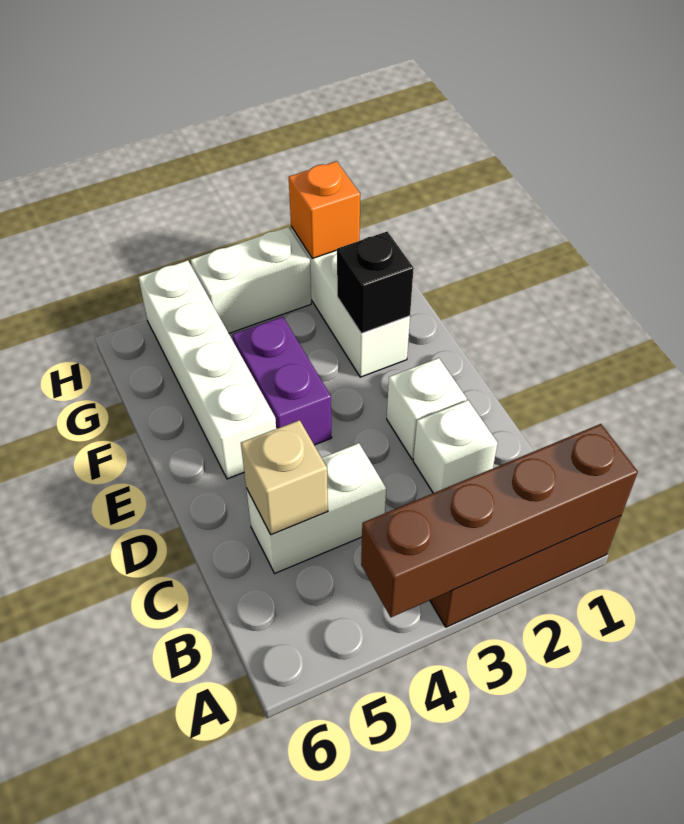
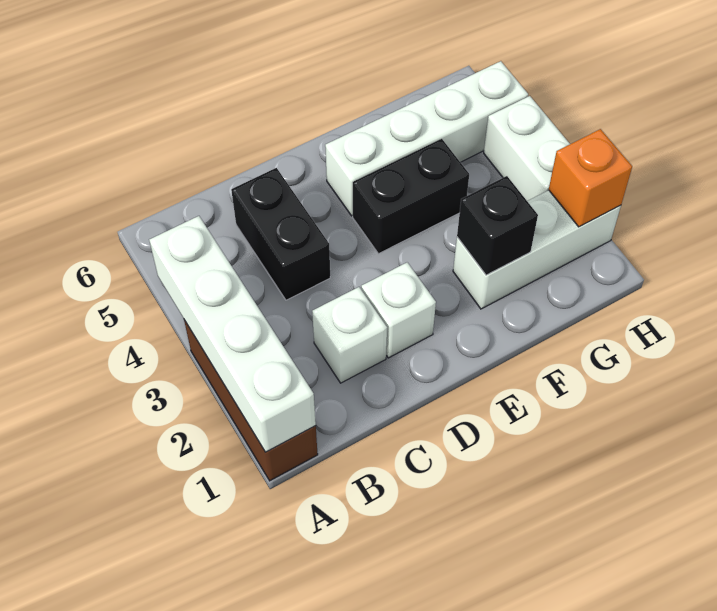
brown 1x4 brick [361,424,638,617] -> white 1x4 brick [149,216,316,452]
white 1x2 brick [246,443,386,573] -> black 1x2 brick [231,168,330,300]
tan 1x1 brick [241,420,328,535] -> none
purple 1x2 brick [233,317,332,445] -> black 1x2 brick [353,139,469,254]

